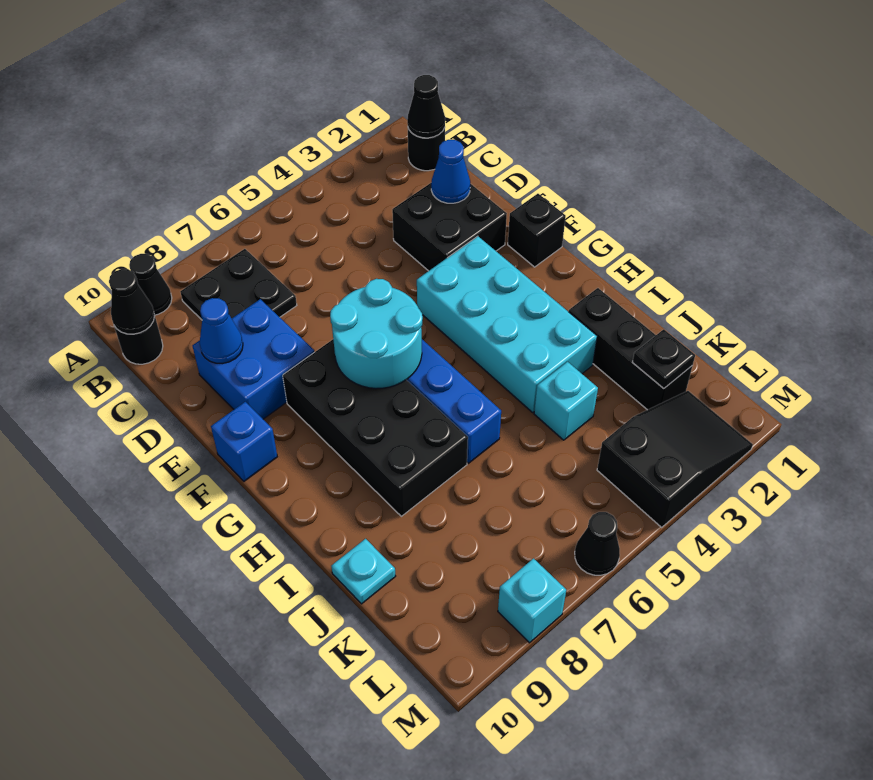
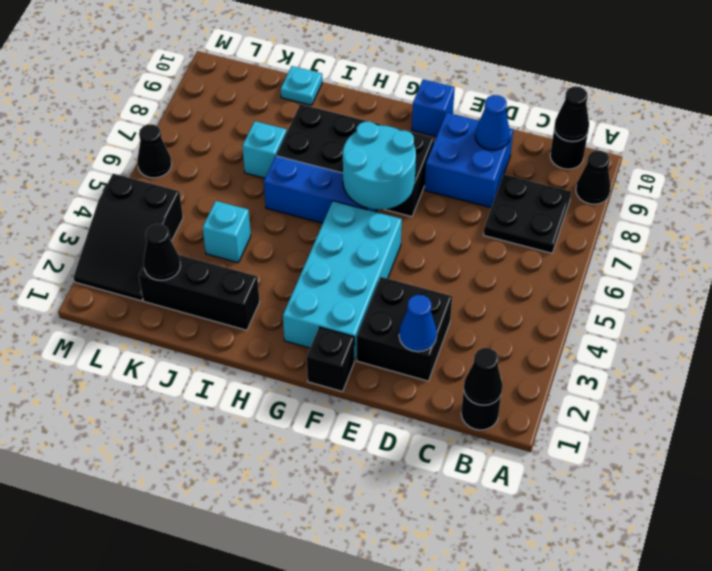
cyan 2x4 brick [417,236,597,412] -> cyan 2x4 brick turned to [283,201,402,361]
black 1x1 plate [632,329,695,389] -> black 1x1 cone [143,224,181,280]
cyan 1x1 brick [498,559,566,643] -> cyan 1x1 brick moved to [242,121,287,178]

